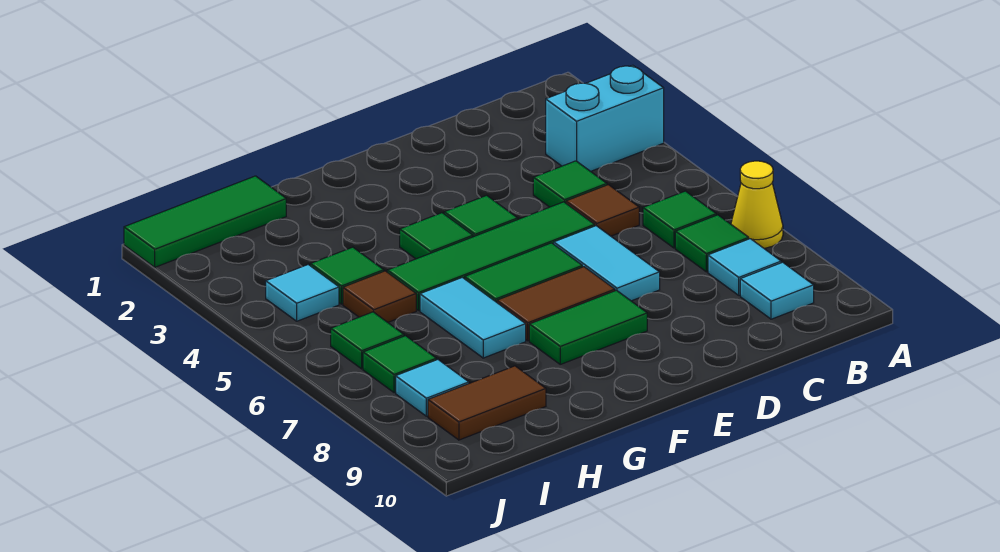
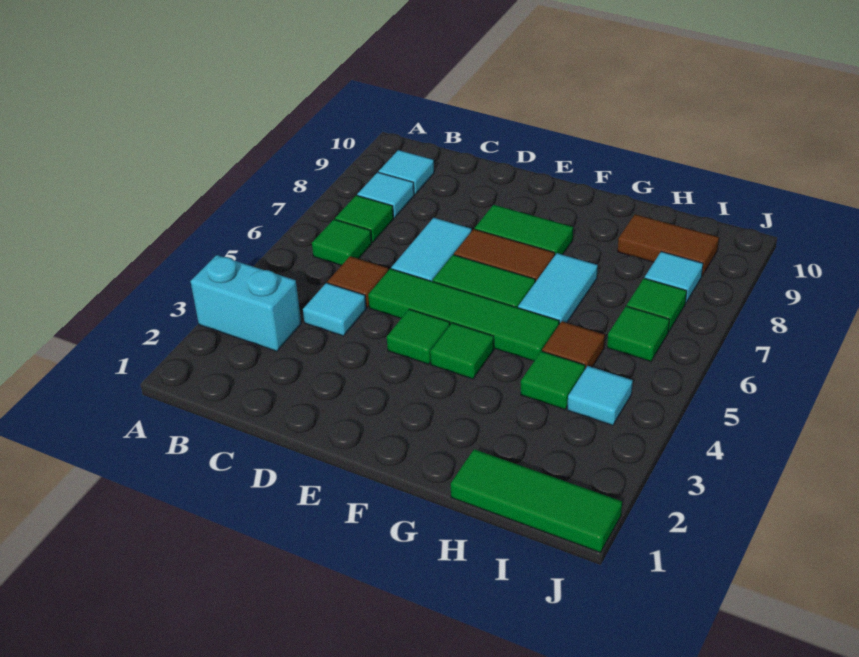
yellow 1x1 cone [731,161,783,248] -> none
green 1x1 tile [533,161,607,207] -> cyan 1x1 tile [303,283,366,336]

